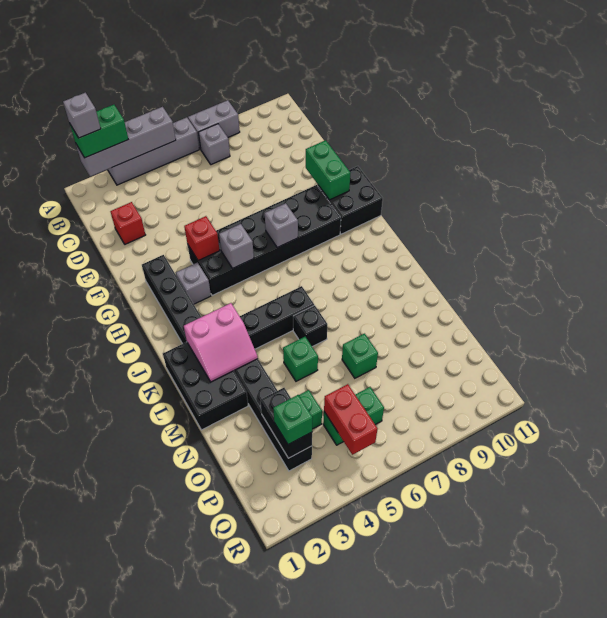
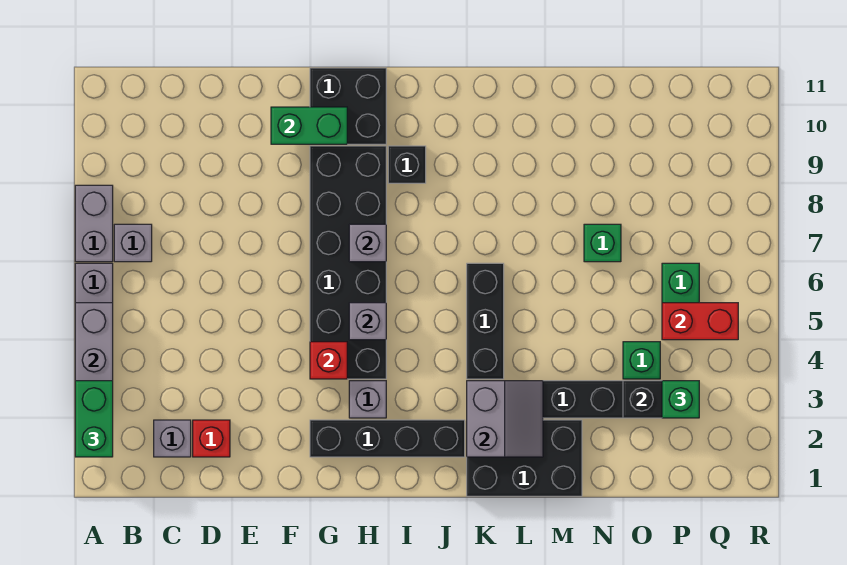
grey 1x1 brick [63,93,101,138] -> grey 1x1 brick moved to [154,420,191,457]
pink 2x2 slope [184,303,258,382] -> grey 2x2 slope [467,381,543,457]
black 1x1 brick [293,305,327,347] -> black 1x1 brick moved to [388,146,426,183]
green 1x1 brick [283,337,318,381] -> none

